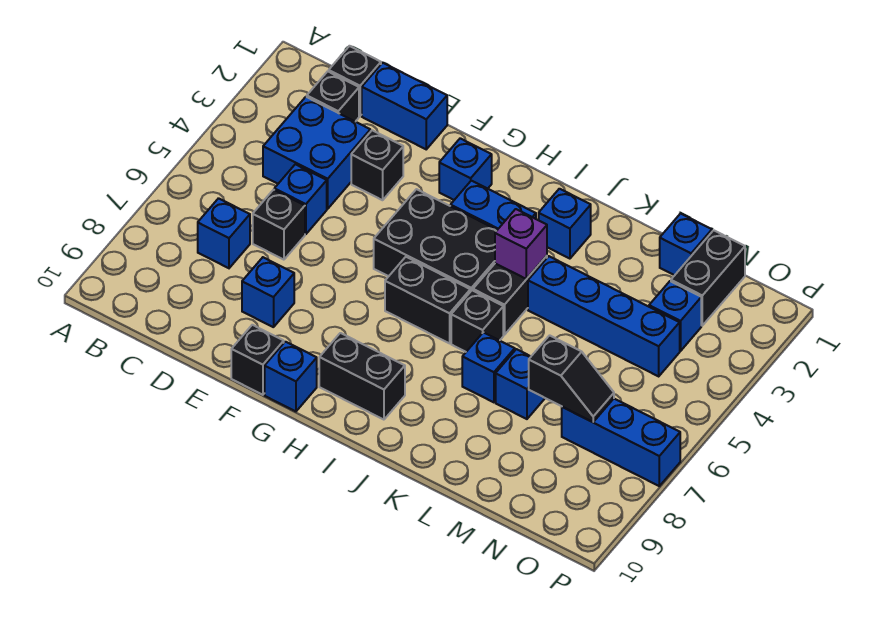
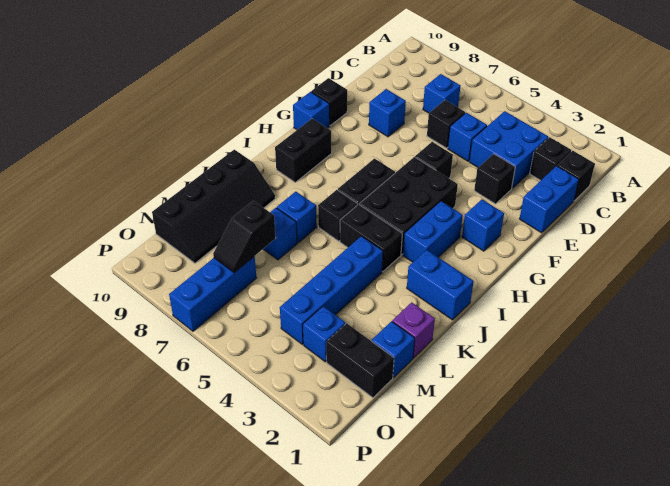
none -> black 1x1 brick [415,142,453,178]
blue 1x1 brick [539,189,591,259] -> blue 1x2 brick [407,250,474,320]
purple 1x1 brick [495,209,547,279] -> purple 1x1 brick moved to [392,302,435,358]
none -> black 2x4 slope [152,150,275,263]

